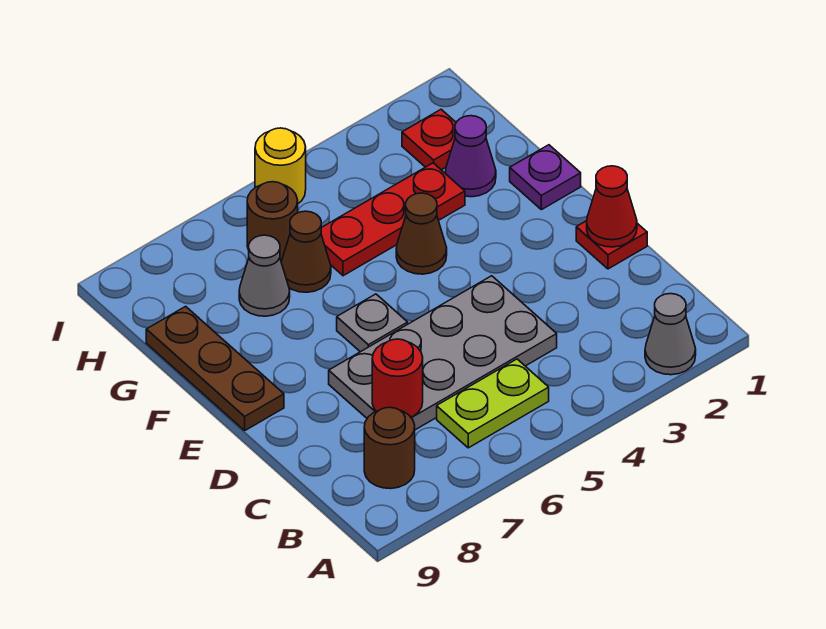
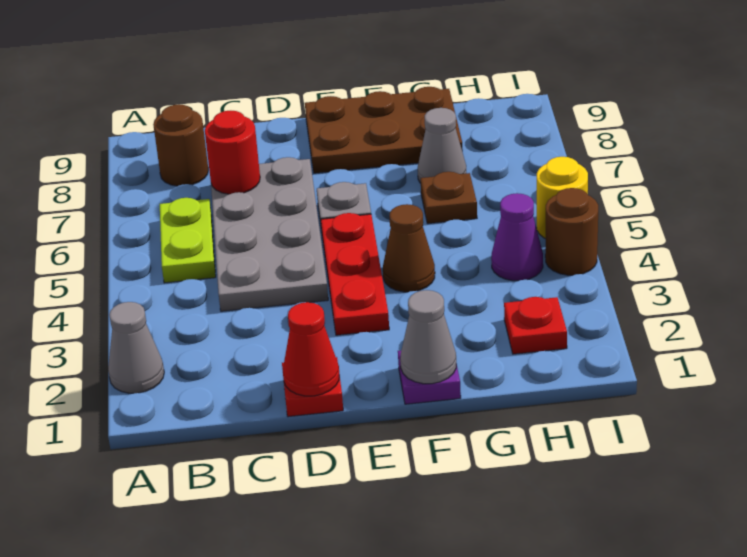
brown 1x3 plate [146,306,284,430] -> brown 2x3 plate [305,87,463,173]
none -> grey 1x1 cone [400,290,456,384]
purple 1x1 cone [445,116,496,197] -> purple 1x1 cone moved to [491,193,543,281]
red 1x3 plate [321,163,465,276] -> red 1x3 plate moved to [321,213,389,335]
brown 1x1 cone [281,211,331,292] -> brown 1x1 plate [421,172,477,224]
brown 1x1 round brick [247,182,298,262] -> brown 1x1 round brick moved to [545,188,598,275]

